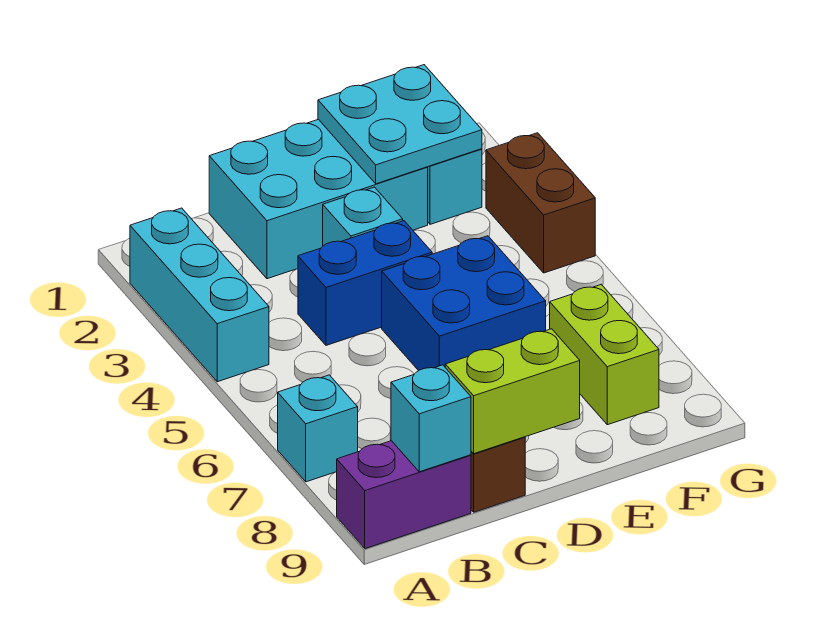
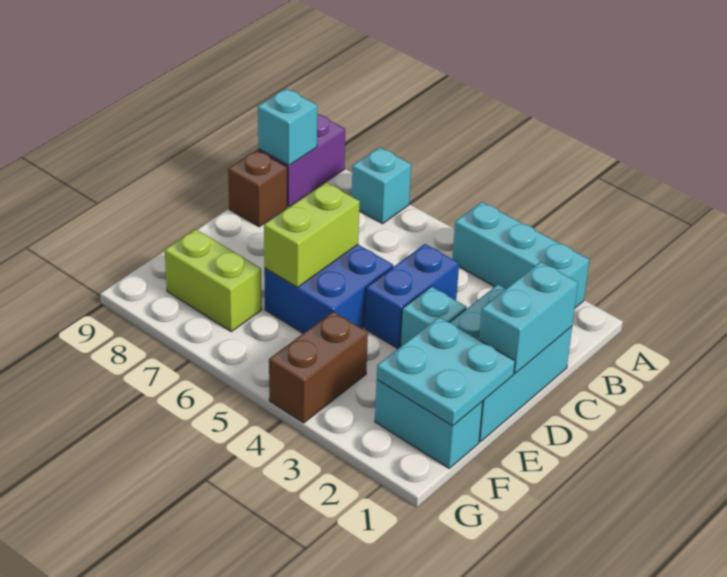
none -> cyan 1x2 brick [479,262,578,373]
lime 1x2 brick [445,329,580,454] -> lime 1x2 brick moved to [264,183,360,287]
brown 1x2 brick [486,133,595,273] -> brown 1x2 brick turned to [269,312,368,423]

